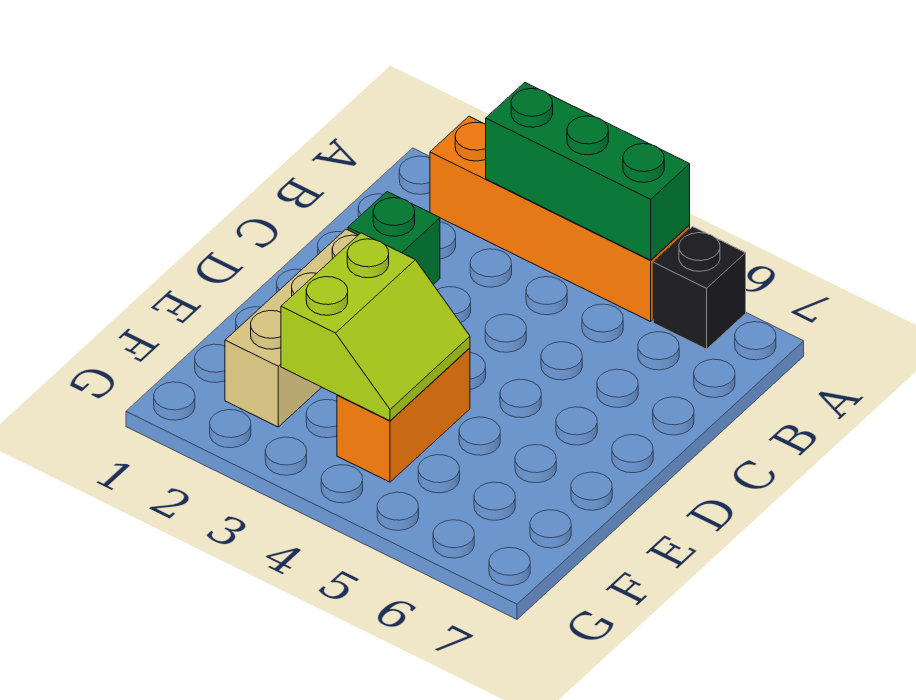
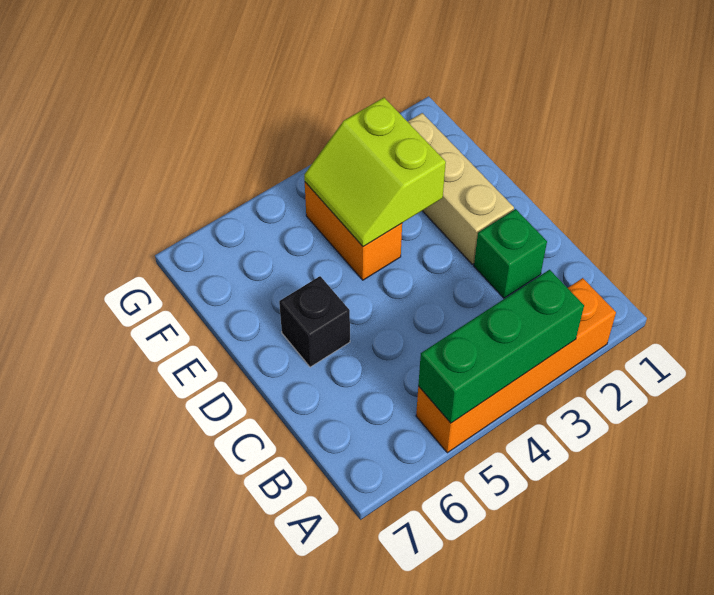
black 1x1 brick [653,227,746,349] -> black 1x1 brick moved to [279,276,350,367]

